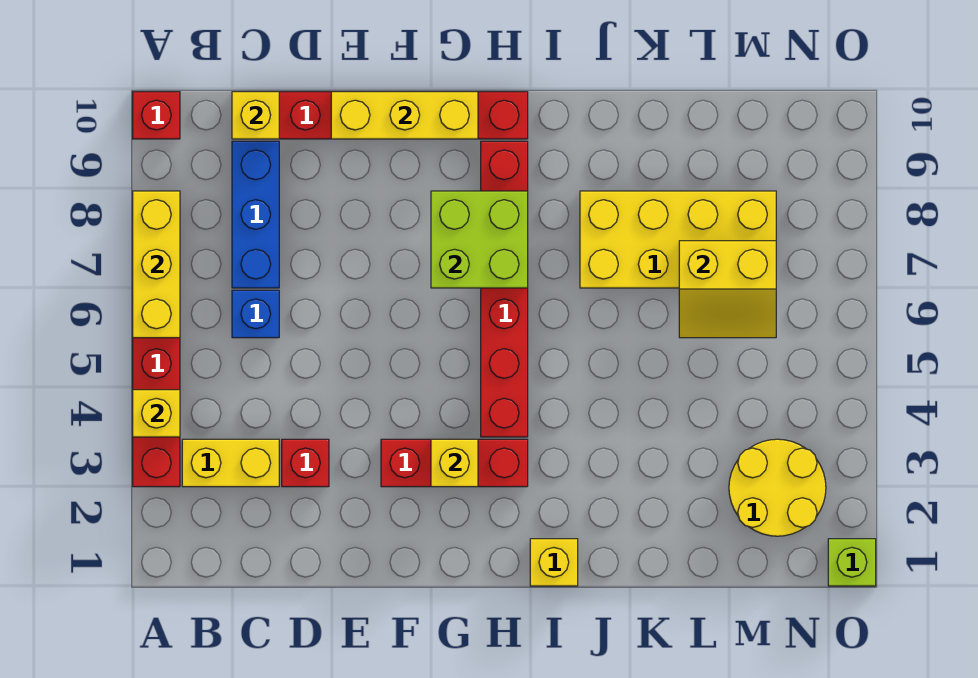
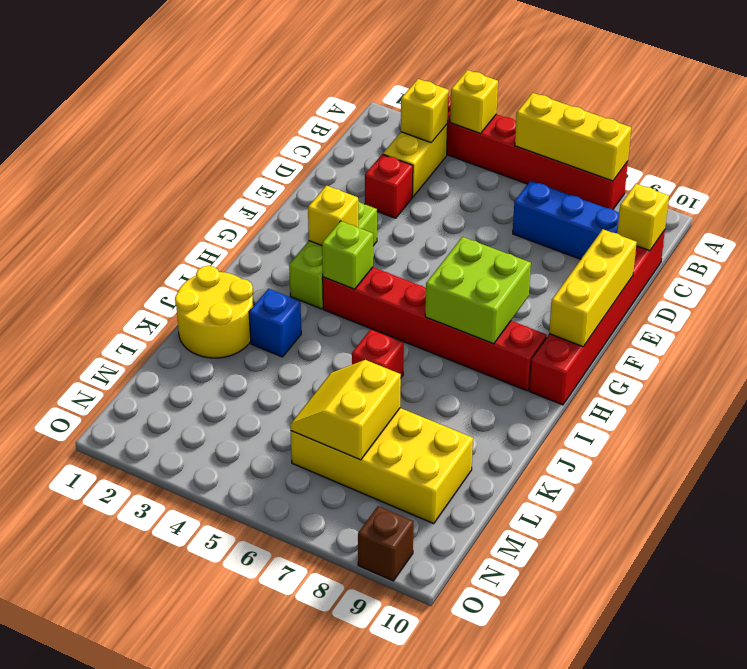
red 1x1 brick [133,92,180,139] -> red 1x1 brick moved to [352,329,404,377]
blue 1x1 brick [232,290,279,338] -> blue 1x1 brick moved to [249,289,301,357]
red 1x3 brick [381,439,528,487] -> lime 1x3 brick [289,201,377,309]
yellow 1x1 brick [530,539,578,586] -> yellow 1x1 brick moved to [401,79,449,142]
yellow 2x4 brick [580,191,776,288] -> yellow 2x4 brick turned to [291,408,473,524]
yellow 2x2 round brick [729,439,826,536] -> yellow 2x2 round brick moved to [175,266,253,358]
lime 1x1 brick [828,539,876,586] -> lime 1x1 brick moved to [322,221,373,289]
none -> brown 1x1 brick [358,506,413,581]

